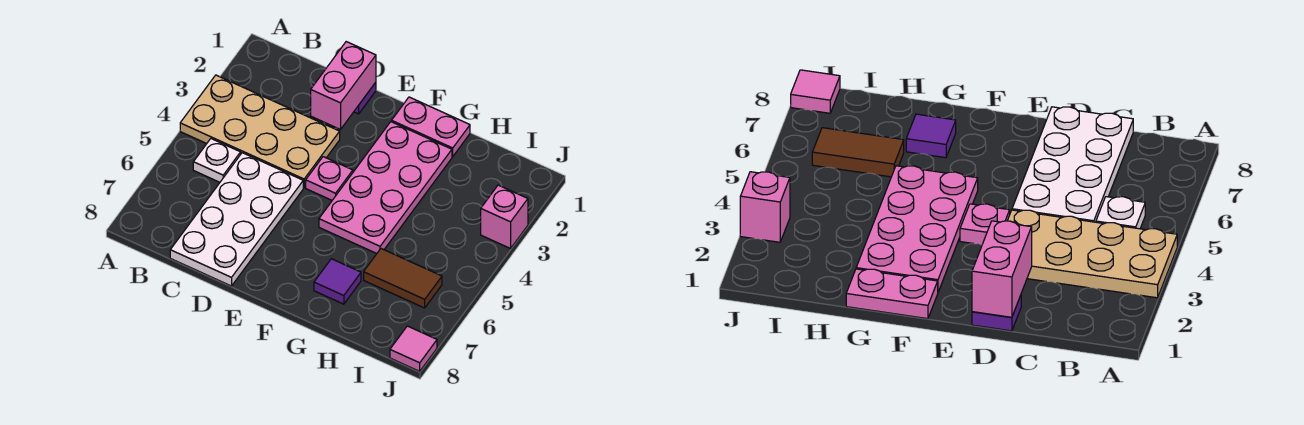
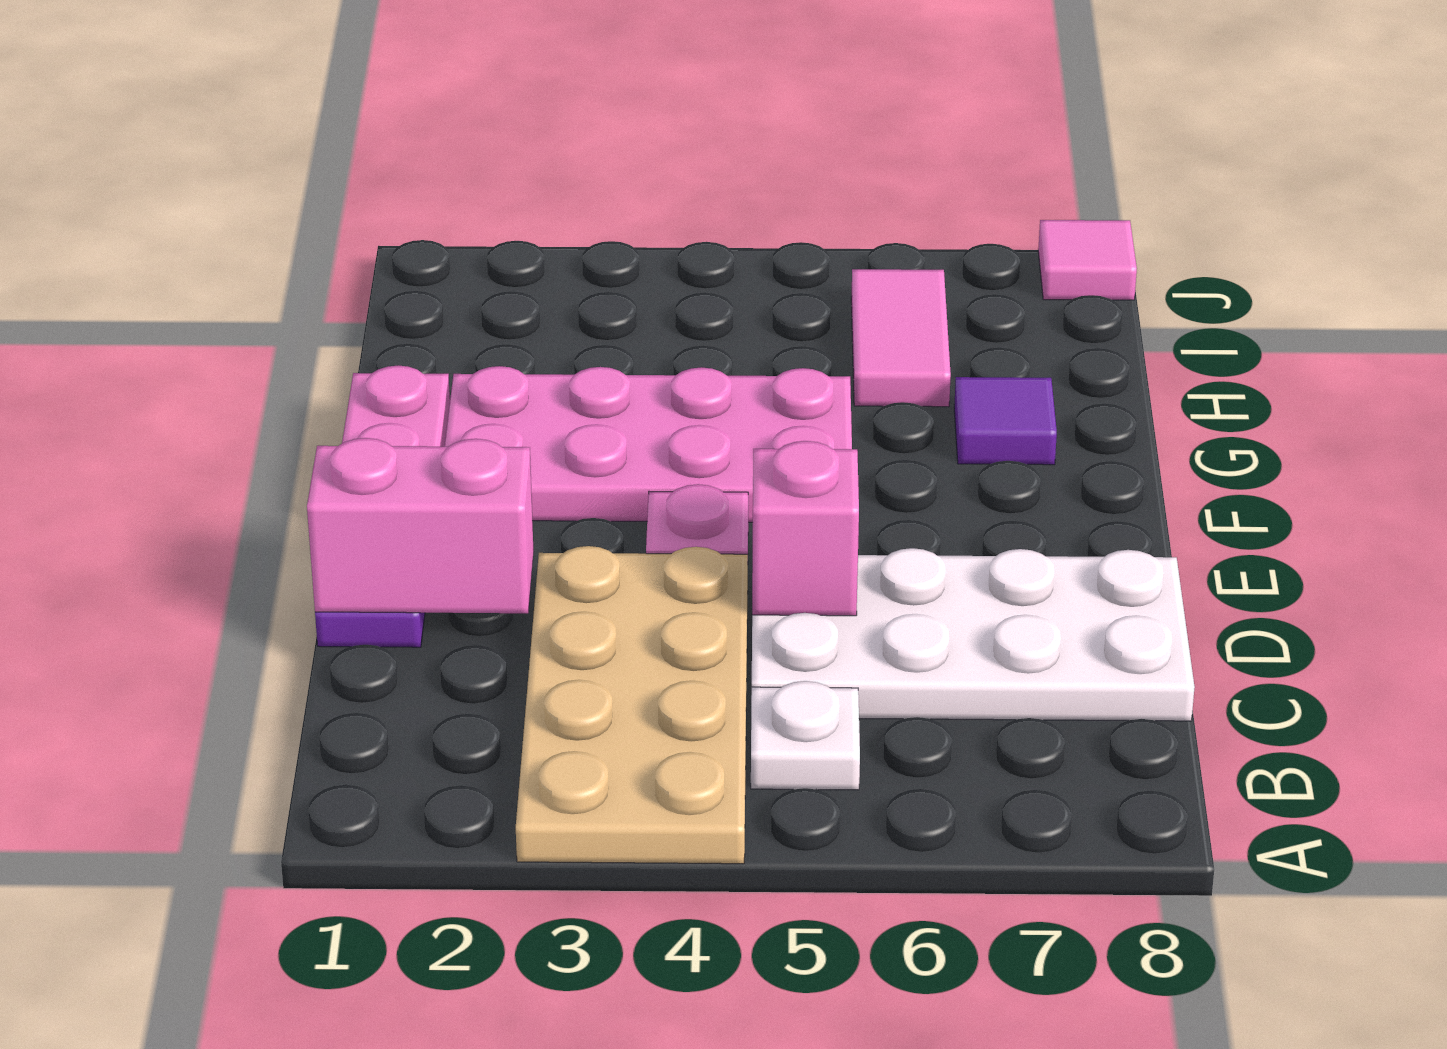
brown 1x2 tile [364,249,442,308] -> pink 1x2 tile [851,269,951,407]
pink 1x1 brick [481,185,528,248] -> pink 1x1 brick moved to [752,441,859,616]

